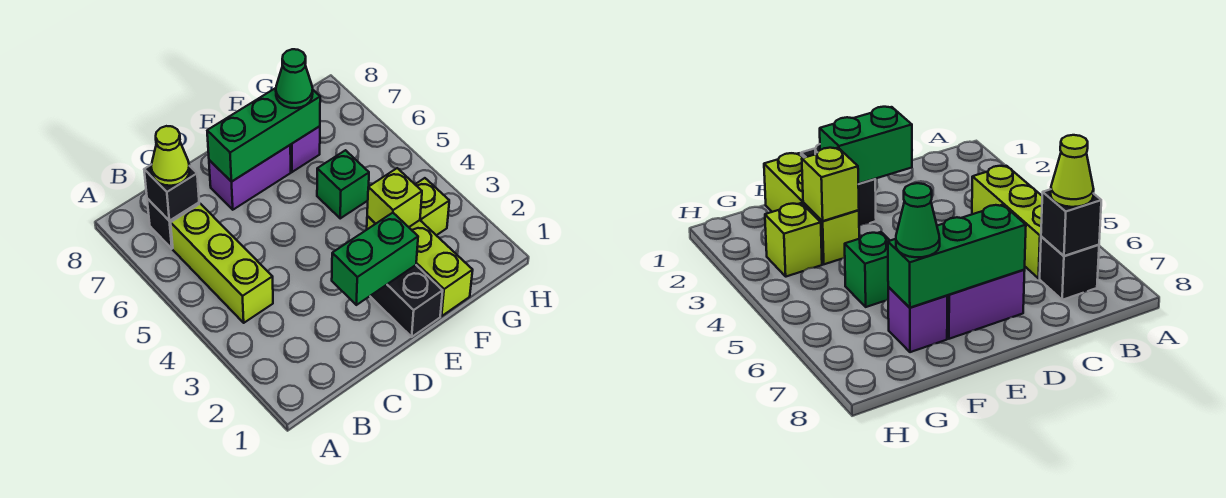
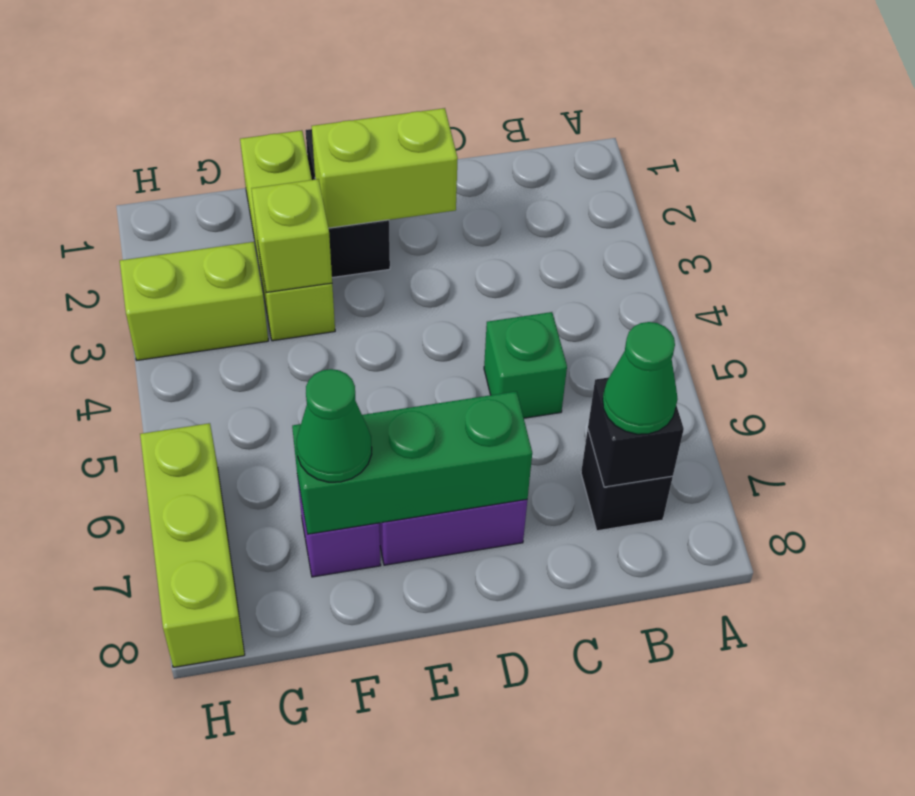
lime 1x3 brick [171,204,273,323] -> lime 1x3 brick moved to [140,423,245,667]
lime 1x1 cone [151,126,190,186] -> green 1x1 cone [603,322,678,434]
green 1x2 brick [332,213,418,305] -> lime 1x2 brick [312,108,458,228]
green 1x1 brick [317,150,369,218] -> green 1x1 brick moved to [484,312,567,418]
lime 1x1 brick [415,178,449,235] -> lime 1x2 brick [120,242,268,360]

